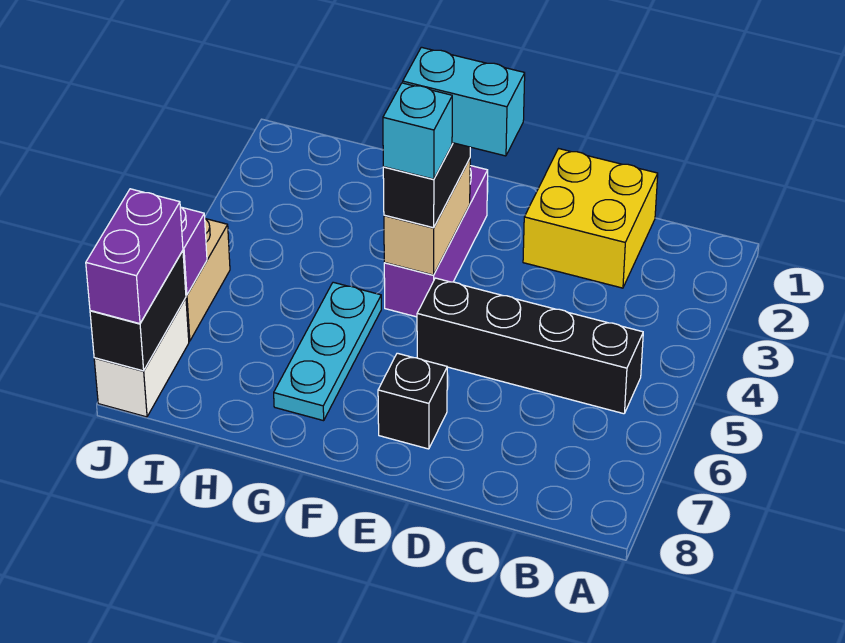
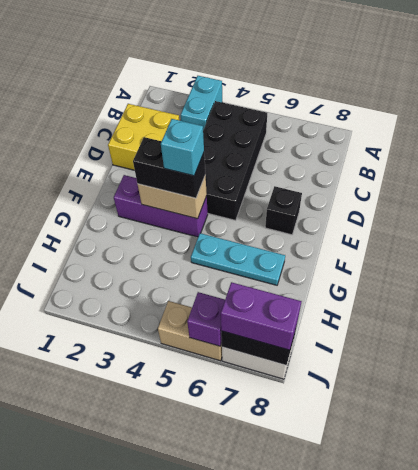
black 1x4 brick [417,278,643,414] -> black 2x4 brick [203,101,267,220]
cyan 1x2 brick [403,47,525,156] -> cyan 1x2 brick moved to [181,76,222,130]

